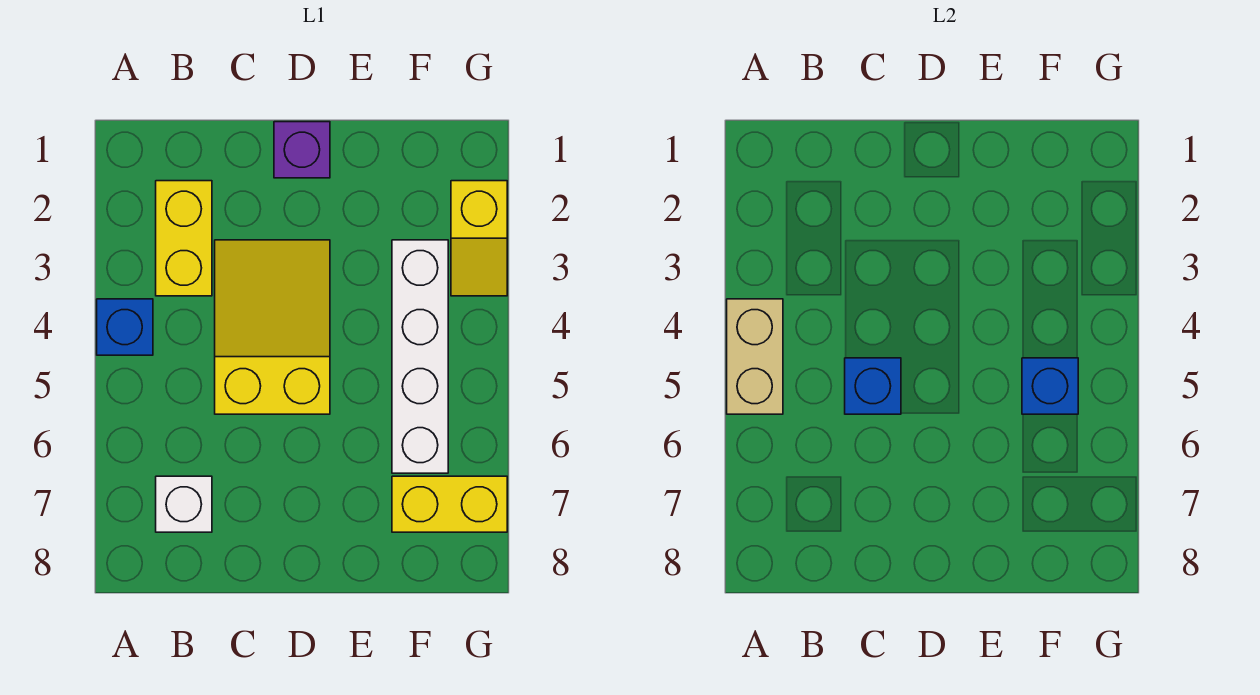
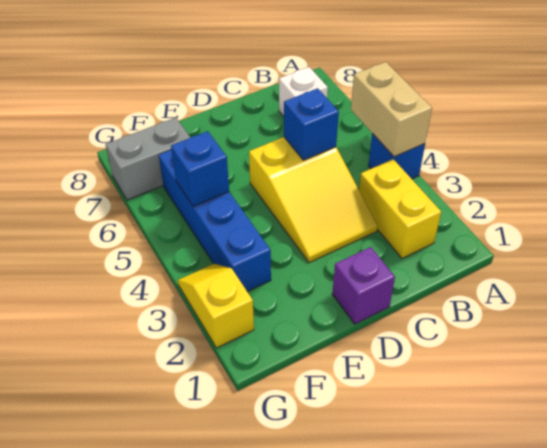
white 1x4 brick [392,240,448,473] -> blue 1x4 brick [159,150,271,291]
yellow 1x2 brick [392,476,507,532] -> grey 1x2 brick [105,118,190,200]

